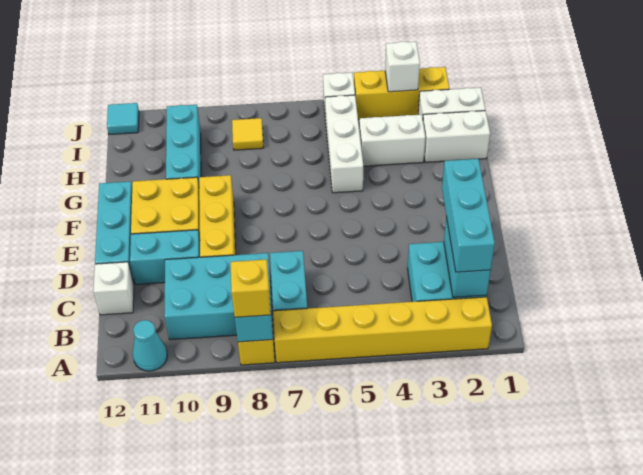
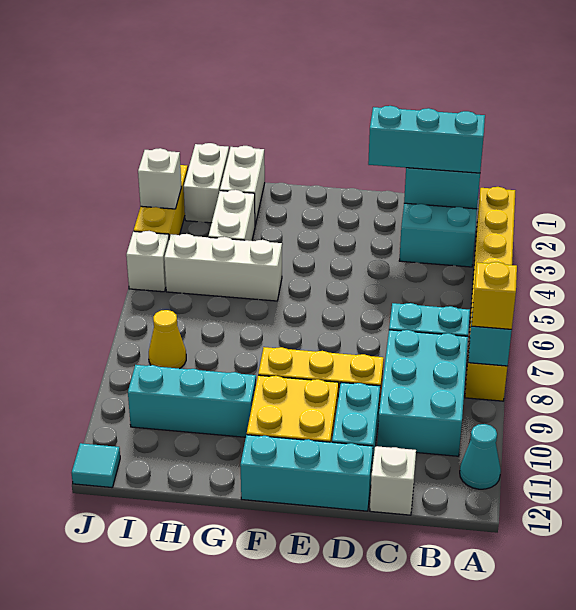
yellow 1x1 tile [232,118,264,150] -> yellow 1x1 cone [149,310,186,369]

